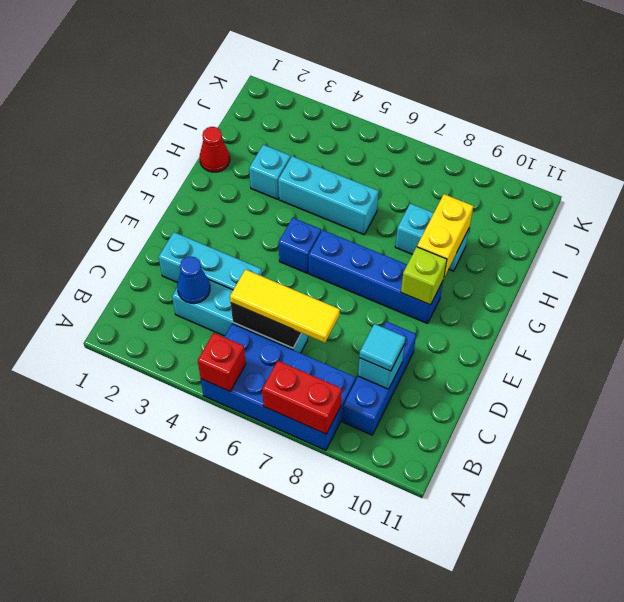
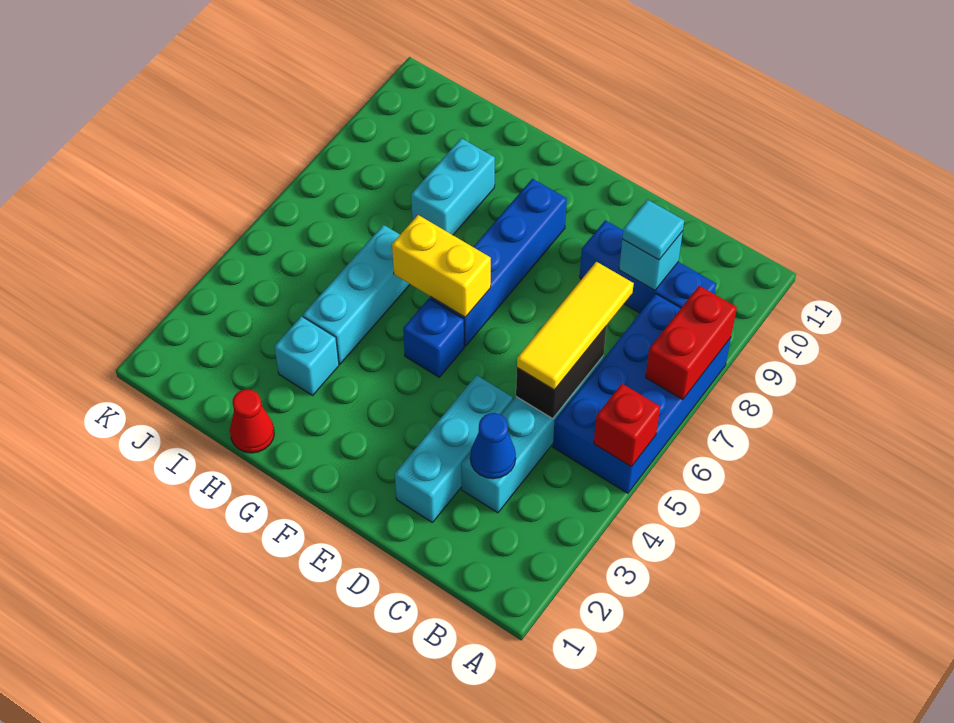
lime 1x1 brick [401,247,447,305] -> none
yellow 1x2 brick [417,194,473,277] -> yellow 1x2 brick moved to [392,215,491,317]

